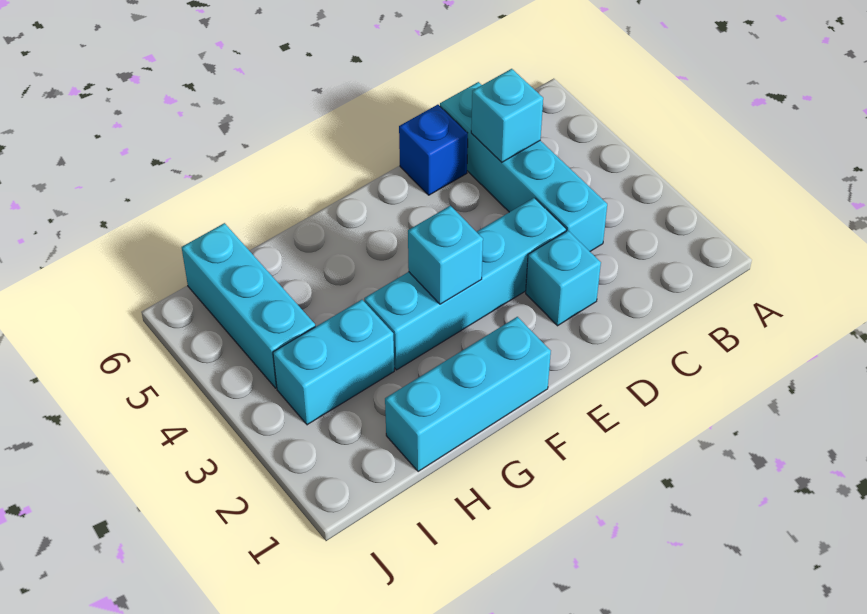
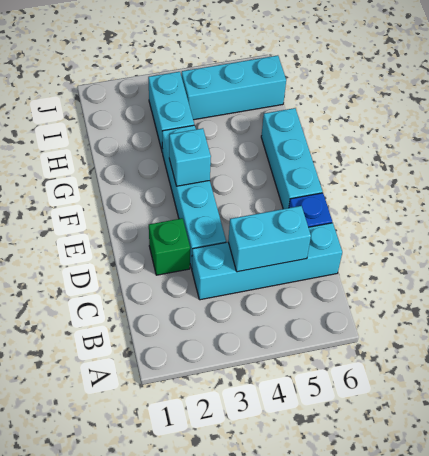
cyan 1x1 brick [471,69,543,162] -> cyan 1x2 brick [228,206,311,272]
cyan 1x1 brick [526,231,601,326] -> green 1x1 brick [149,218,190,275]
cyan 1x3 brick [385,317,551,472] -> cyan 1x3 brick moved to [261,108,323,209]

